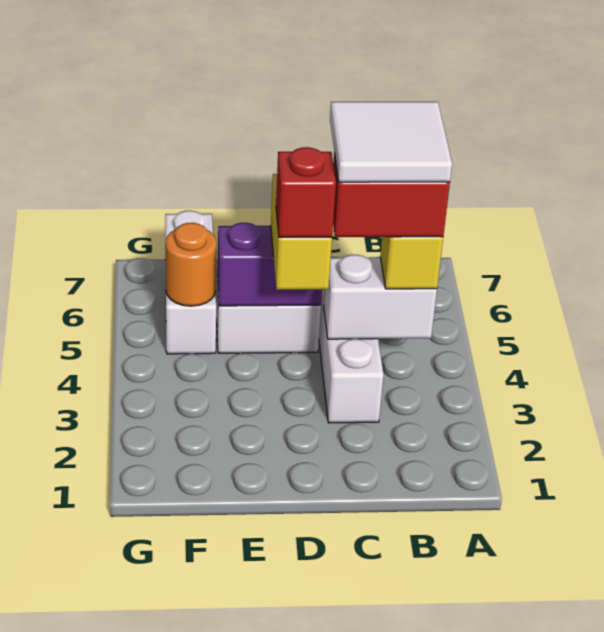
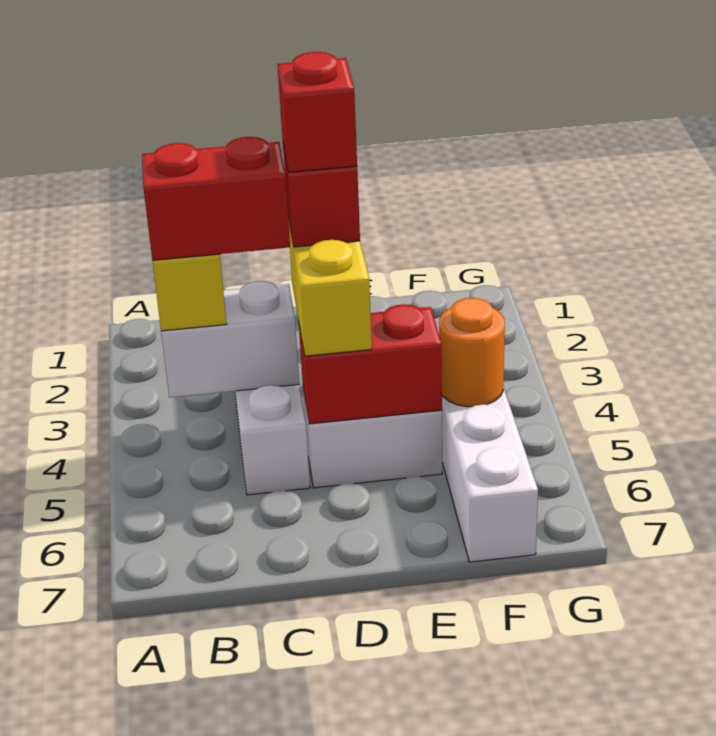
white 2x2 tile [330,102,452,182] -> none
none -> red 1x1 brick [278,52,357,172]
purple 1x2 brick [217,223,322,306] -> red 1x2 brick [299,304,442,424]

